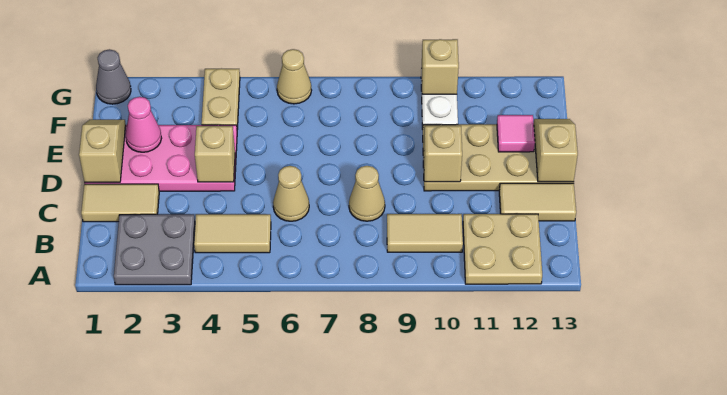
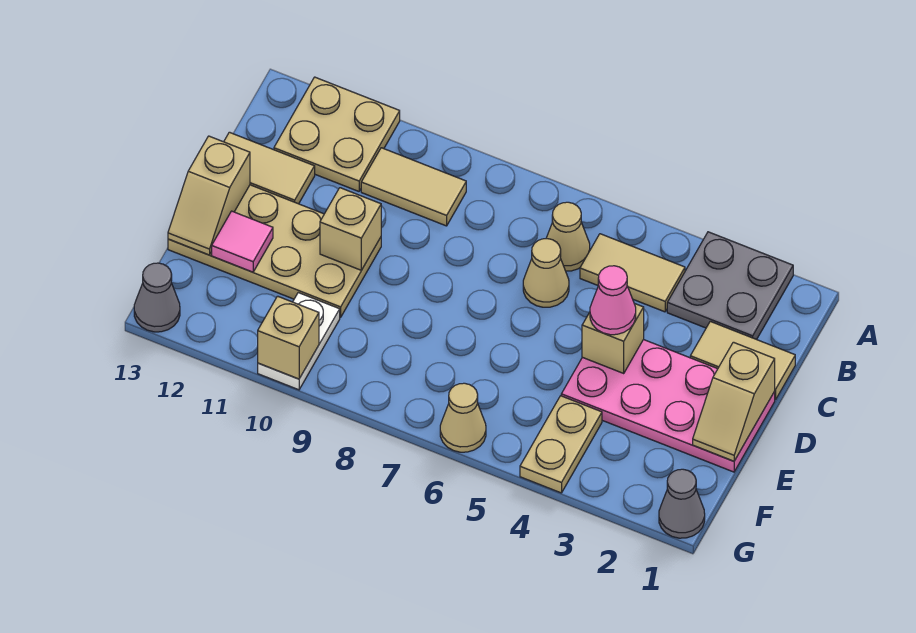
tan 1x1 cone [349,166,385,221] -> tan 1x1 cone moved to [546,202,590,271]
pink 1x1 cone [126,97,162,152] -> pink 1x1 cone moved to [590,266,636,335]
none -> grey 1x1 cone [134,263,180,332]

